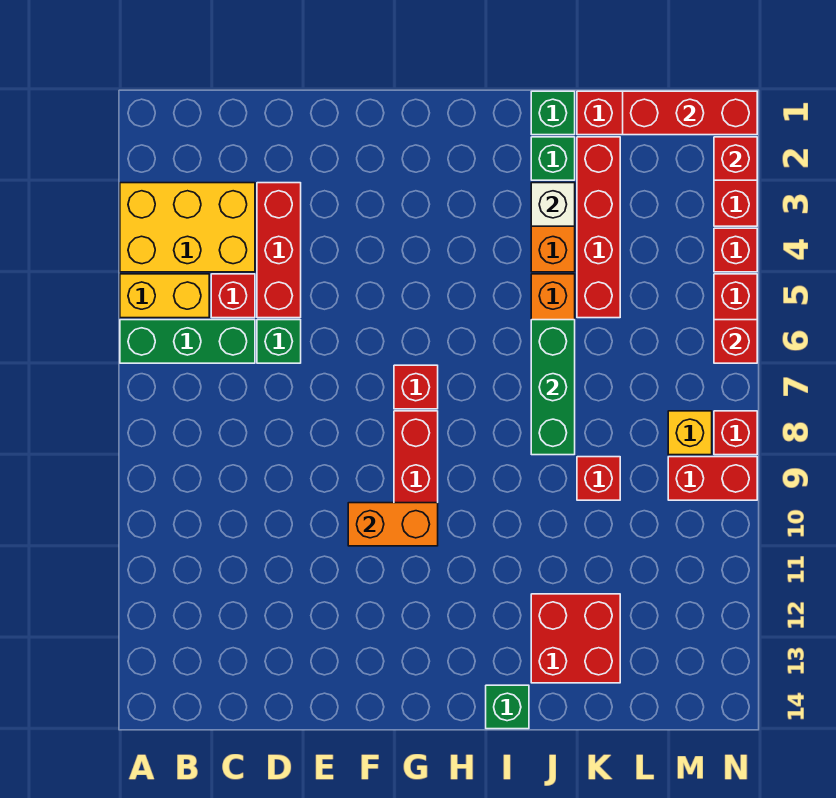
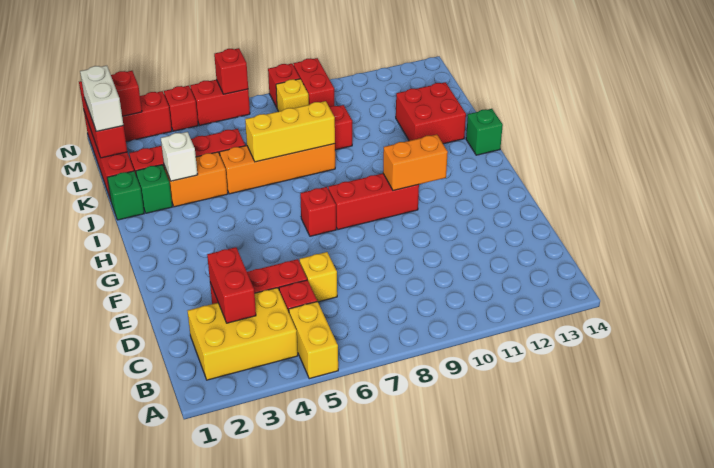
yellow 2x3 brick [120,183,255,272] -> yellow 2x3 brick turned to [188,288,298,380]
green 1x3 brick [120,320,255,363] -> none
none -> red 1x2 brick [207,247,256,323]
green 1x1 brick [257,320,301,363] -> yellow 1x1 brick [300,252,337,302]
orange 1x2 brick [348,503,438,546] -> orange 1x2 brick turned to [383,135,448,191]
green 1x3 brick [531,320,575,455] -> yellow 1x3 brick [245,101,335,162]
none -> white 1x2 brick [80,66,123,131]

